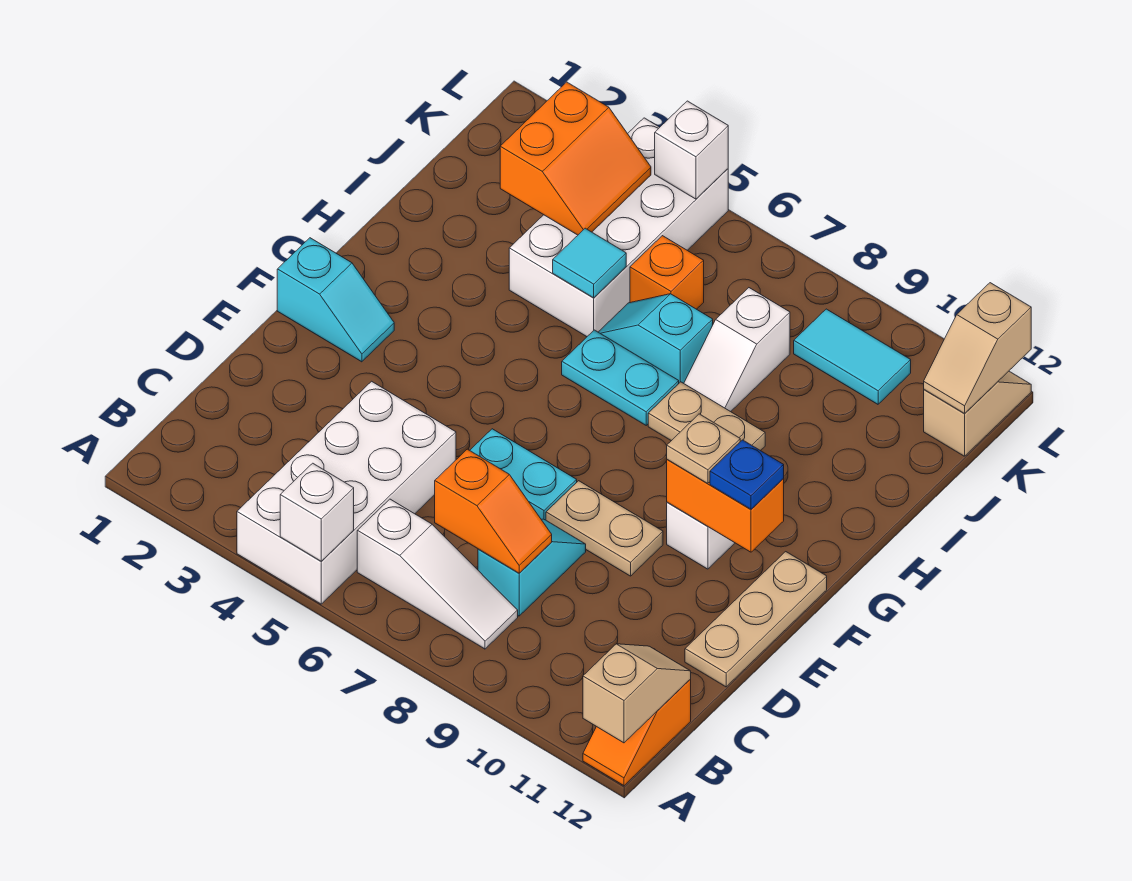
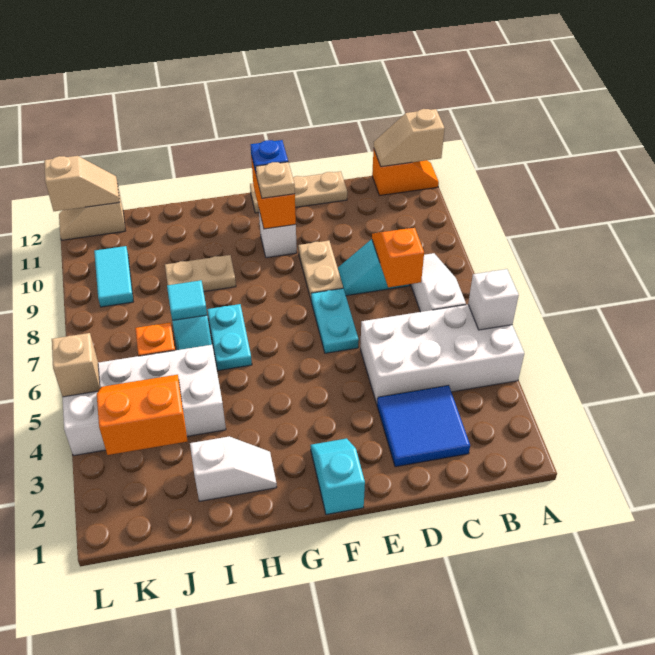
none -> blue 2x2 tile [377,385,470,467]
tan 1x2 plate [648,382,765,451] -> tan 1x2 plate turned to [165,255,236,292]
cyan 1x1 tile [553,228,626,298] -> cyan 1x1 tile moved to [167,280,207,320]
white 1x2 slope [684,288,790,412] -> white 1x2 slope moved to [190,437,277,501]
white 1x1 brick [655,101,728,199] -> tan 1x1 brick [52,333,100,397]

